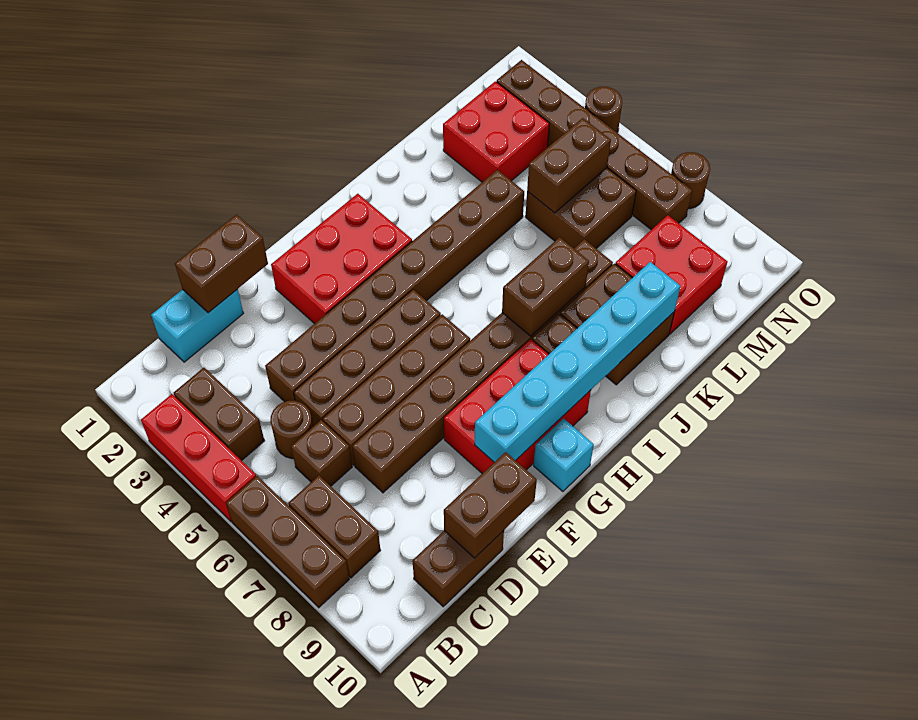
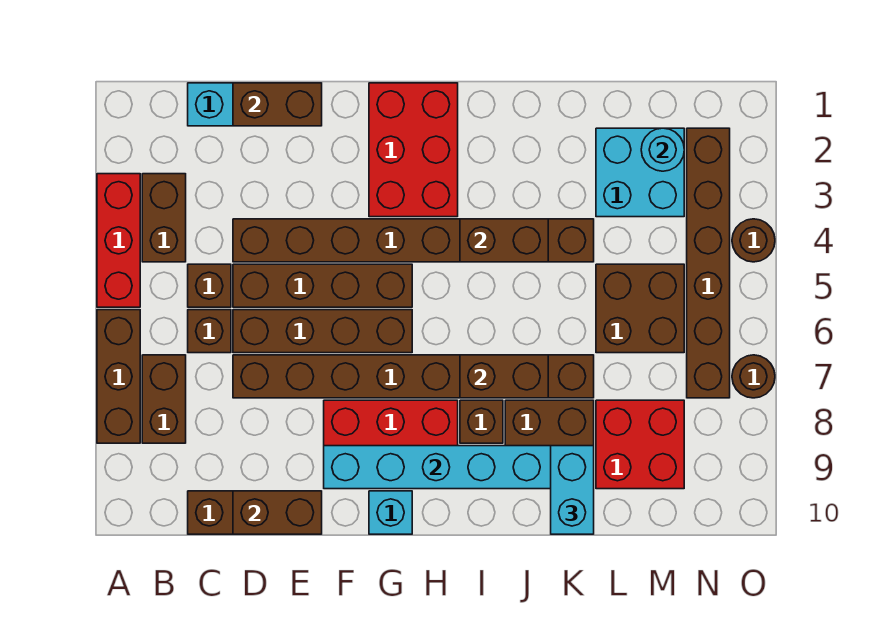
brown 1x1 round brick [271,401,313,459] -> brown 1x1 brick [188,264,231,307]
red 2x3 brick [271,194,412,324] -> red 2x3 brick turned to [369,83,458,217]
none -> cyan 1x2 brick [551,446,594,534]
red 2x2 brick [443,81,549,182] -> cyan 2x2 brick [596,128,684,217]
brown 1x2 brick [527,118,611,213] -> brown 1x2 brick moved to [460,219,548,262]
none -> cyan 1x1 round brick [641,128,684,171]

